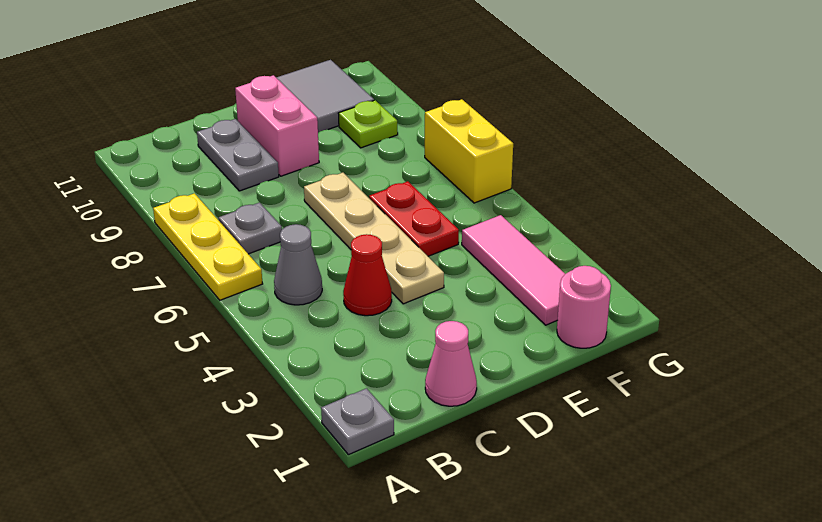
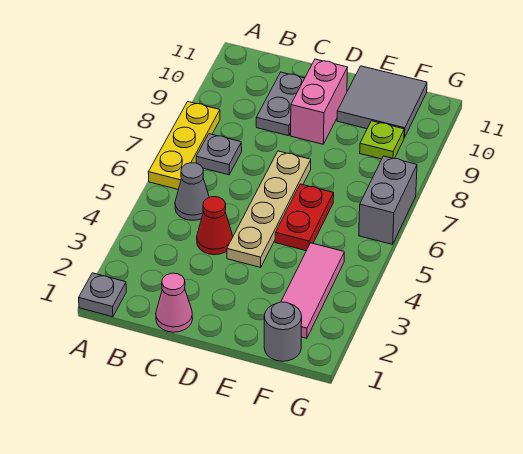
pink 1x1 round brick [557,266,611,348] -> grey 1x1 round brick [264,302,302,361]
yellow 1x2 brick [425,99,513,203] -> grey 1x2 brick [359,156,417,244]

